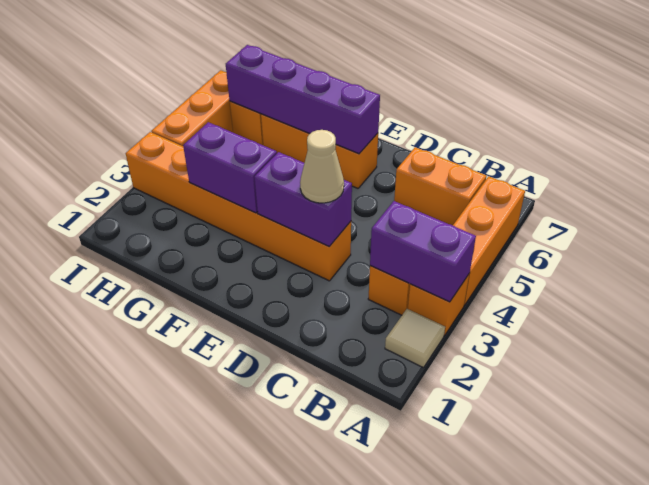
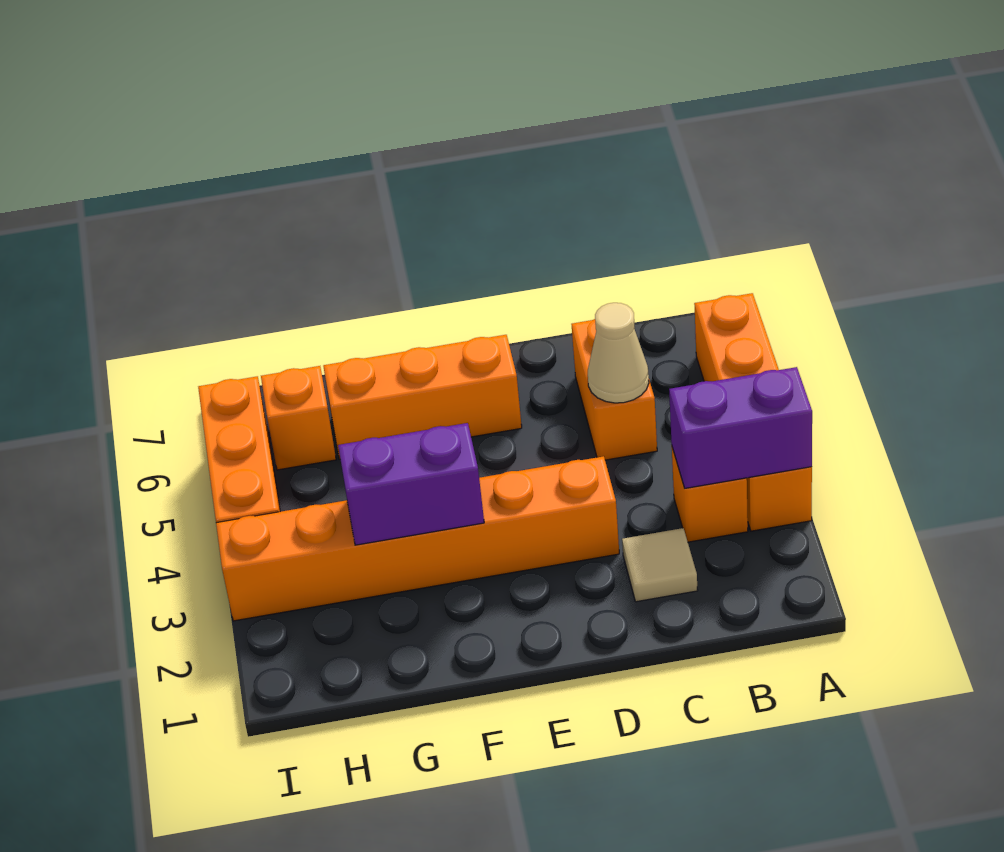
tan 1x1 tile [385,309,445,368] -> tan 1x1 tile moved to [622,528,698,602]
orange 1x2 brick [394,147,487,225] -> orange 1x2 brick turned to [572,319,657,460]
purple 1x2 brick [254,152,352,246] -> none
tan 1x1 cone [300,130,344,203] -> tan 1x1 cone moved to [588,303,649,403]
purple 1x4 brick [226,45,380,154] -> none

